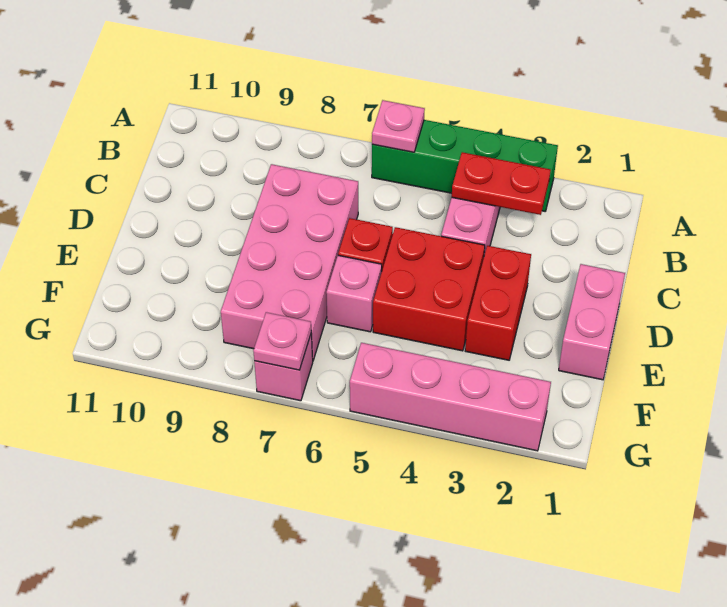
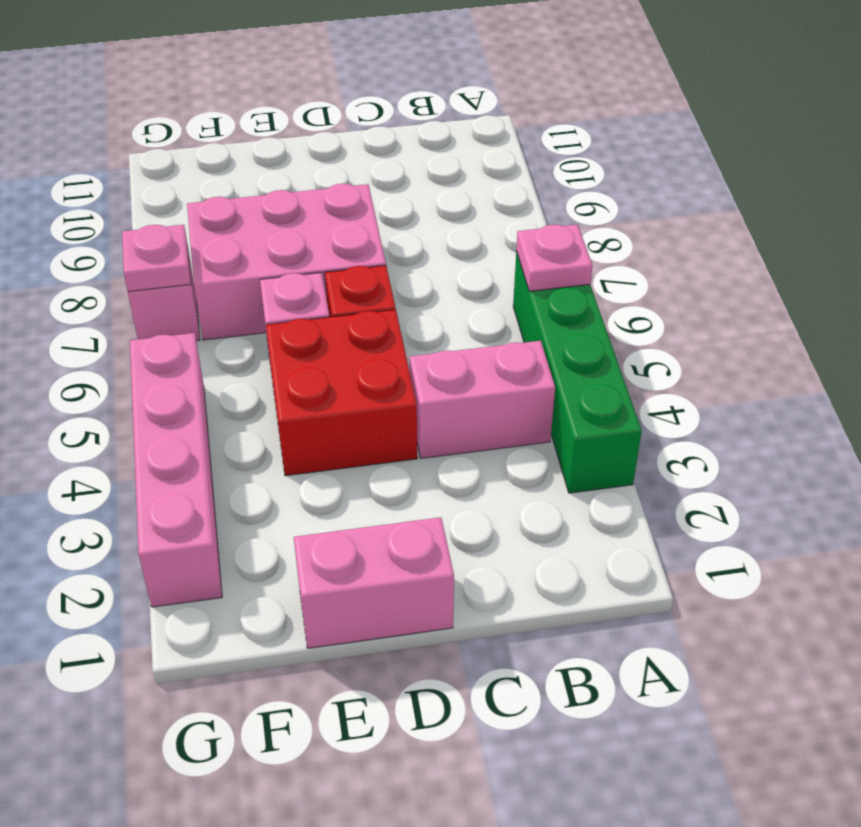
red 1x2 plate [452,152,551,215] -> none
pink 2x4 brick [221,164,358,360] -> pink 2x3 brick [187,184,386,340]
red 1x2 brick [465,246,531,360] -> none

